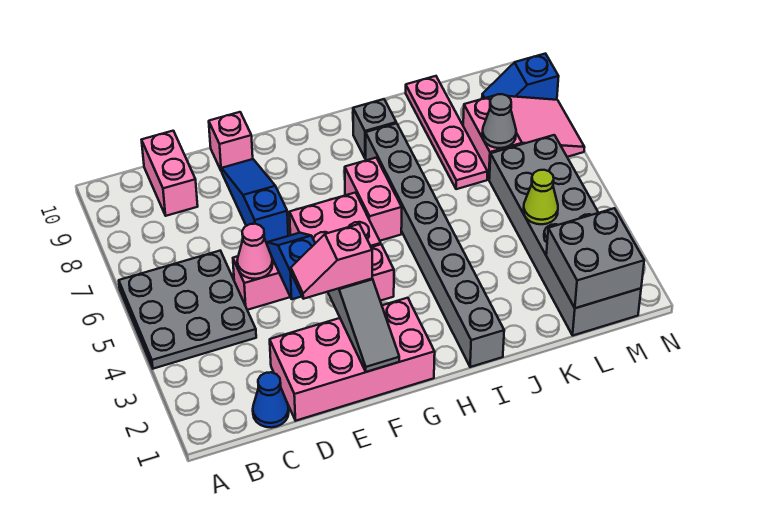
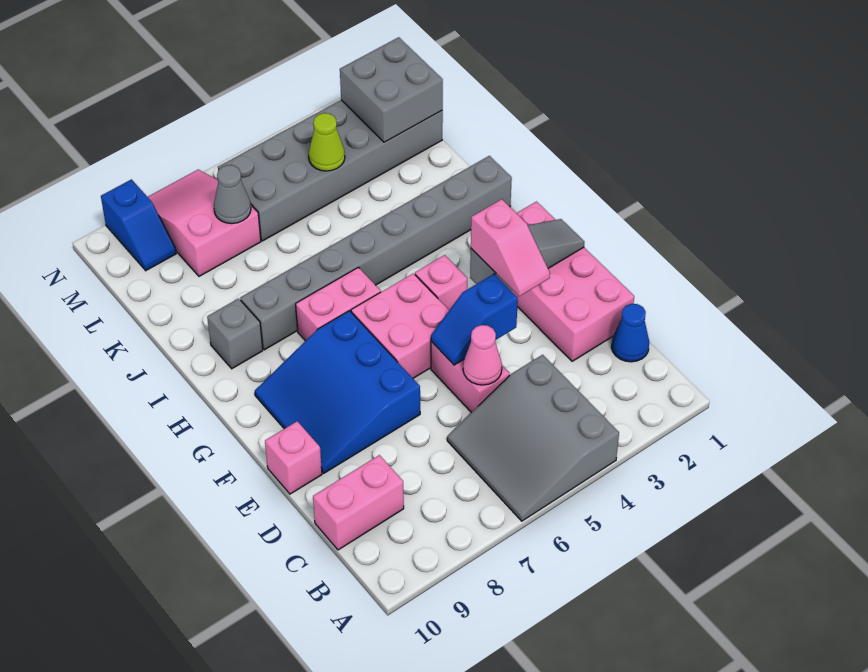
grey 3x3 plate [119,251,256,369] -> grey 3x3 slope [447,355,619,521]
blue 1x3 slope [221,159,288,243] -> blue 3x3 slope [255,311,420,473]
pink 1x4 plate [406,76,488,189] -> none

